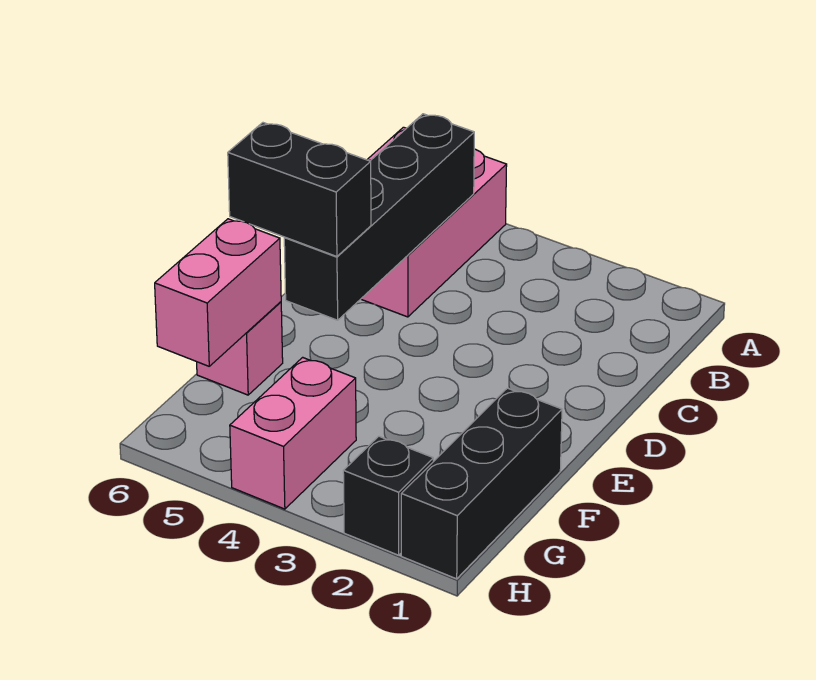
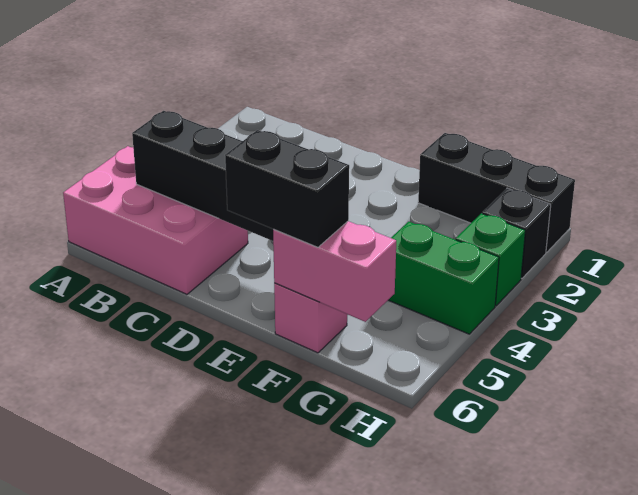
black 1x2 brick [228,123,371,257] -> black 1x2 brick turned to [225,130,349,247]
pink 1x2 brick [230,357,356,509] -> green 1x2 brick [389,222,499,334]
none -> green 1x1 brick [456,213,525,306]

